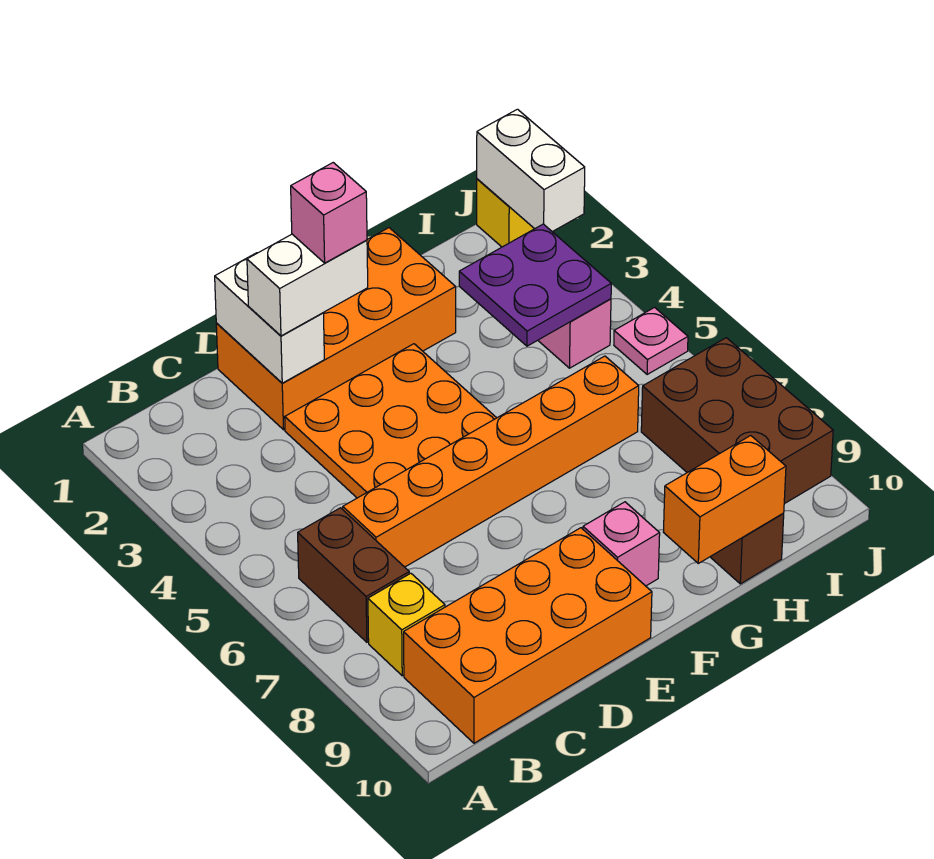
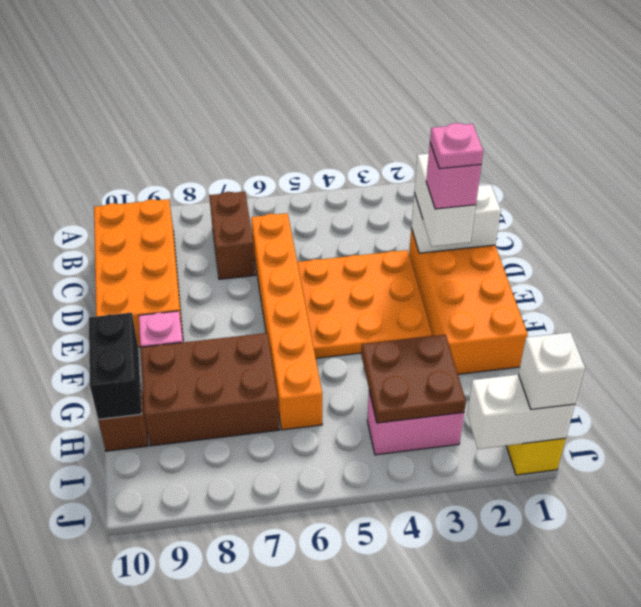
brown 1x2 brick [298,508,409,642] -> brown 1x2 brick turned to [209,192,255,279]
yellow 1x1 brick [368,573,445,676] -> none
orange 1x2 brick [664,436,786,563] -> black 1x2 brick [89,313,142,419]
purple 2x2 plate [459,224,611,346] -> brown 2x2 plate [361,334,466,423]
brown 2x3 brick [641,338,833,504] -> brown 2x3 brick moved to [141,333,279,446]
none -> white 1x1 brick [519,332,585,409]
pink 1x1 plate [614,308,688,375] -> pink 1x1 plate moved to [430,123,483,169]

